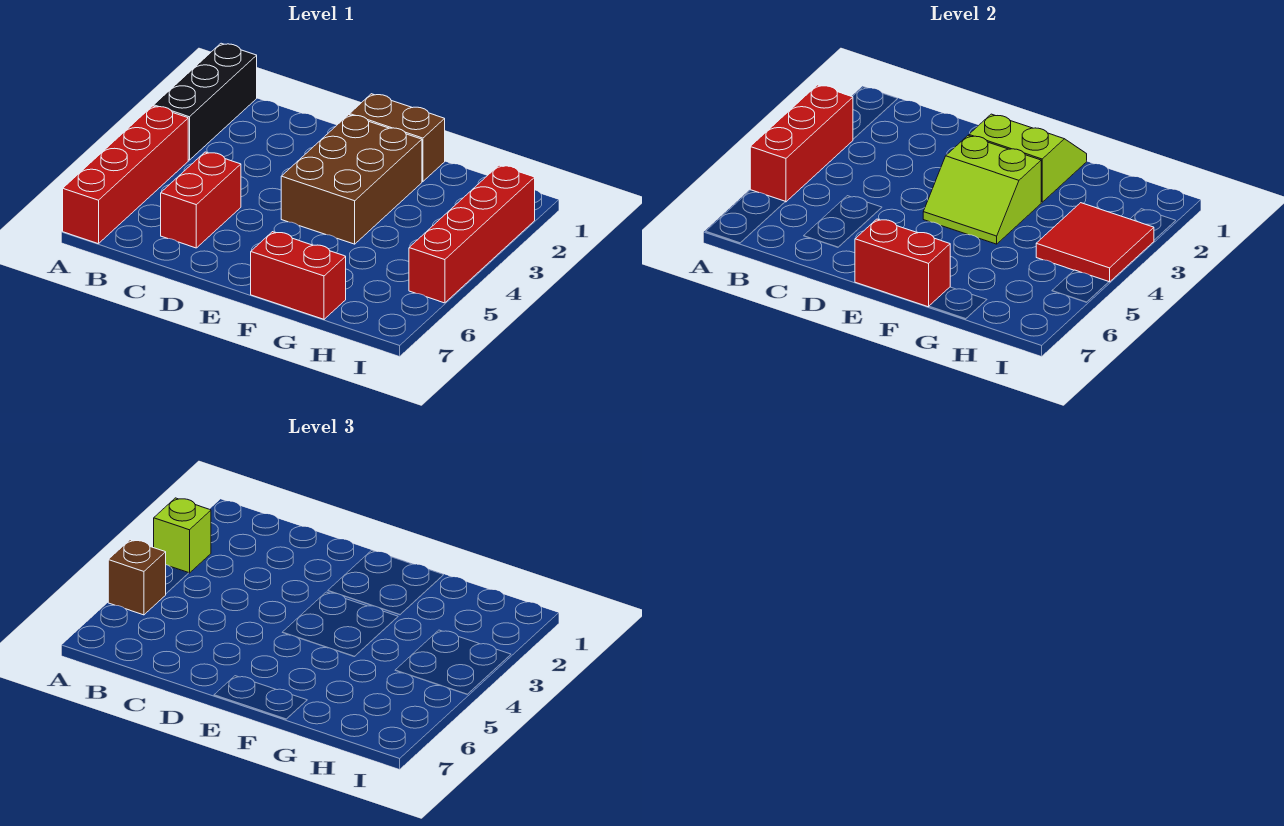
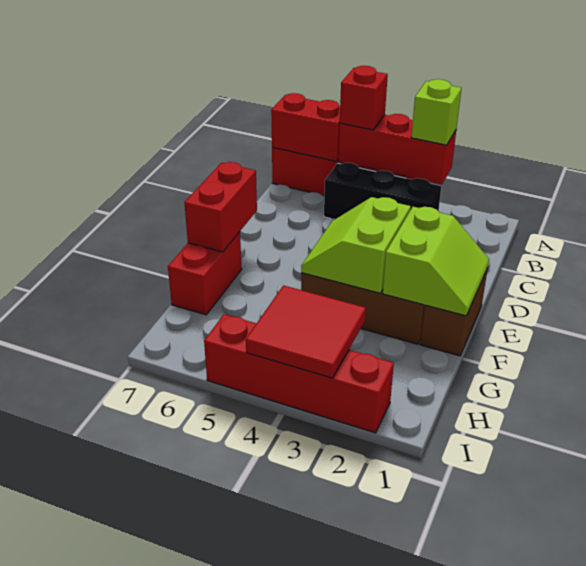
black 1x3 brick [154,43,257,160] -> black 1x3 brick moved to [324,163,441,219]
brown 1x1 brick [108,540,166,615] -> red 1x1 brick [340,66,388,130]
red 1x2 brick [161,152,241,248] -> red 1x2 brick moved to [271,93,340,162]

